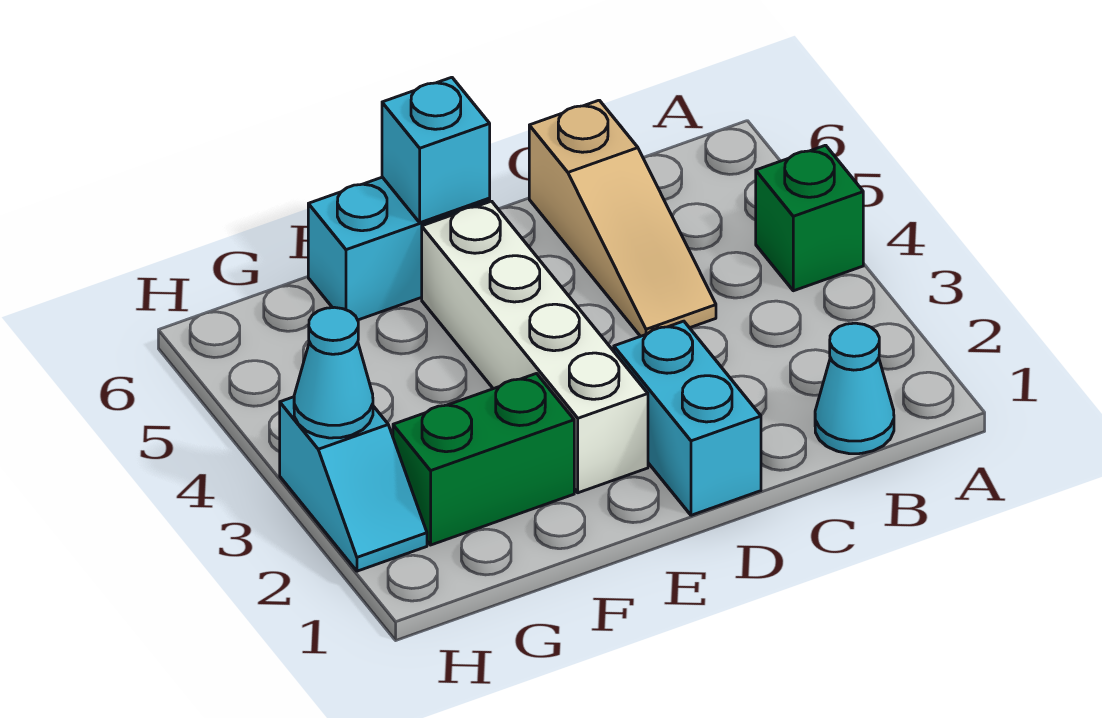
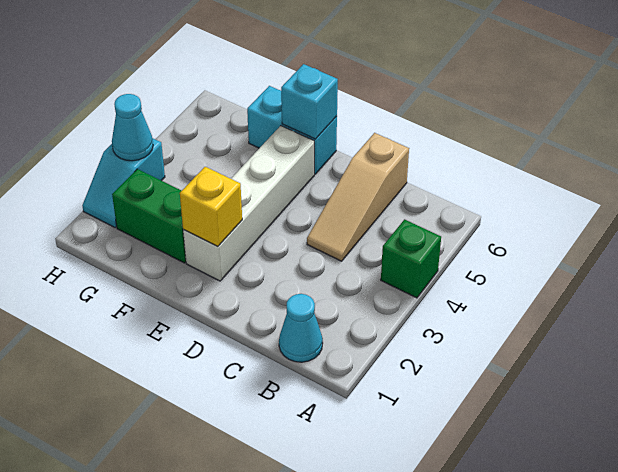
cyan 1x2 brick [614,321,761,515] -> none
none -> yellow 1x1 brick [180,167,242,247]

